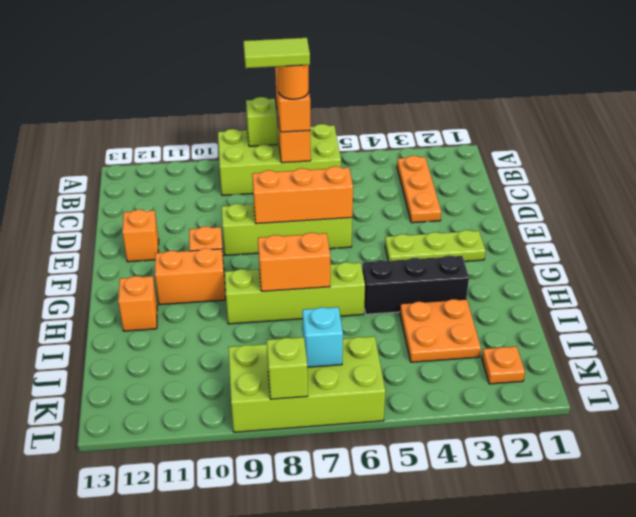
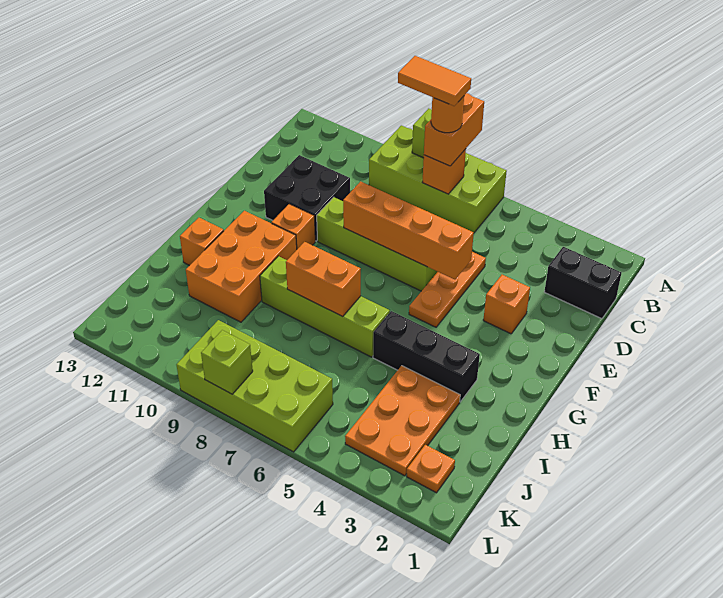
orange 1x3 plate [397,156,441,223] -> orange 1x3 plate moved to [409,252,486,327]
lime 1x2 tile [243,38,310,68] -> orange 1x2 tile [398,56,471,106]
none -> black 1x2 brick [544,247,621,319]
none -> black 2x2 brick [264,155,350,241]
orange 1x3 brick [252,166,353,224] -> orange 1x4 brick [343,182,474,279]
orange 1x1 brick [122,210,159,262] -> orange 1x1 brick moved to [483,275,530,334]
lime 1x3 plate [385,230,485,261] -> none
orange 1x2 brick [155,248,225,305] -> orange 2x3 brick [186,211,297,322]
orange 2x2 plate [400,299,481,362] -> orange 2x3 plate [345,366,460,476]
cyan 1x1 brick [303,307,343,367] -> none

